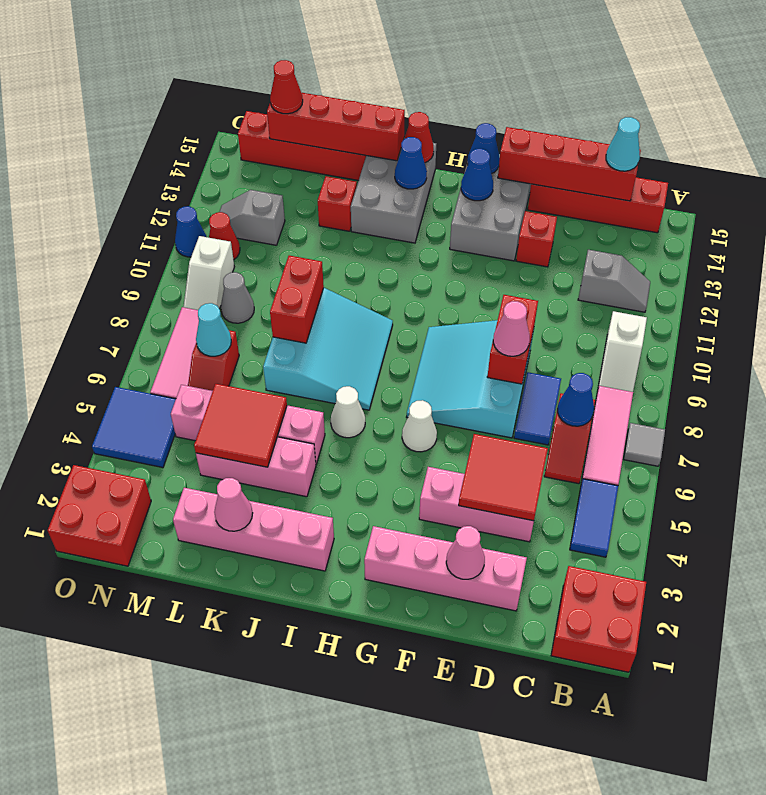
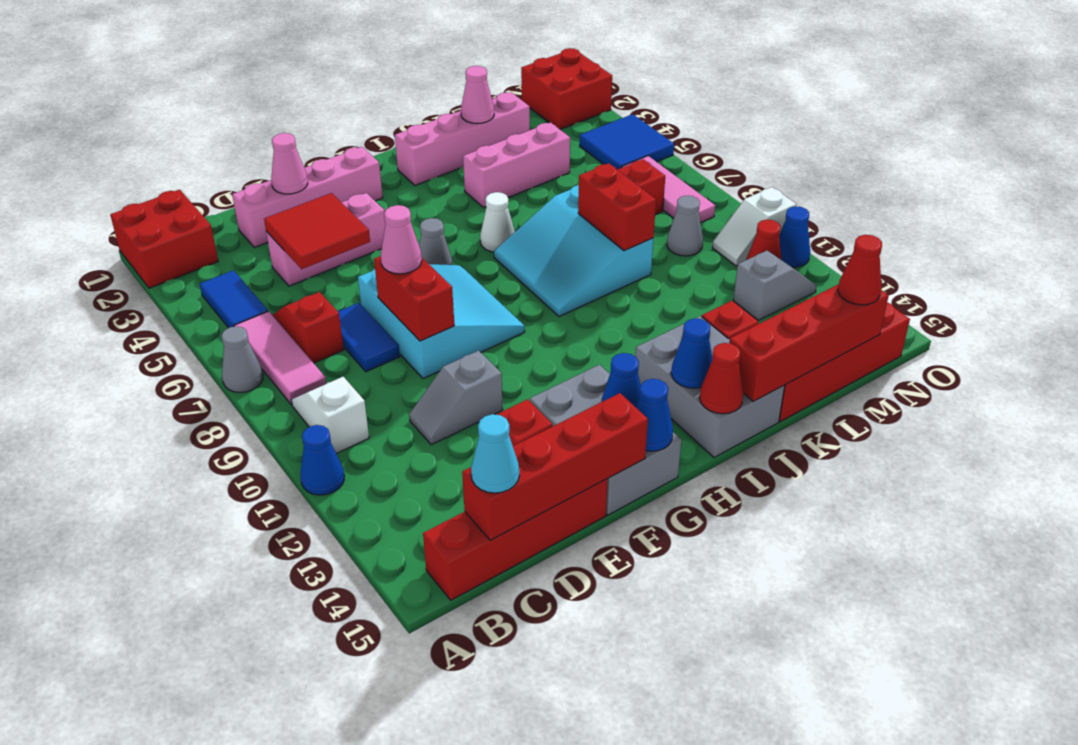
grey 1x1 tile [624,423,665,466] -> grey 1x1 cone [221,326,263,392]
grey 1x2 slope [578,250,650,312] -> grey 1x2 slope moved to [409,351,503,445]
blue 1x1 cone [558,373,594,426] -> blue 1x1 cone moved to [301,425,344,495]
white 1x1 cone [402,400,437,452] -> grey 1x1 cone [419,218,453,265]
pink 1x4 brick [171,385,325,464] -> none
red 2x2 tile [194,384,287,467] -> none
cyan 1x1 cone [196,303,231,356] -> none
white 1x2 slope [183,236,234,310] -> white 1x2 slope turned to [712,187,797,266]

